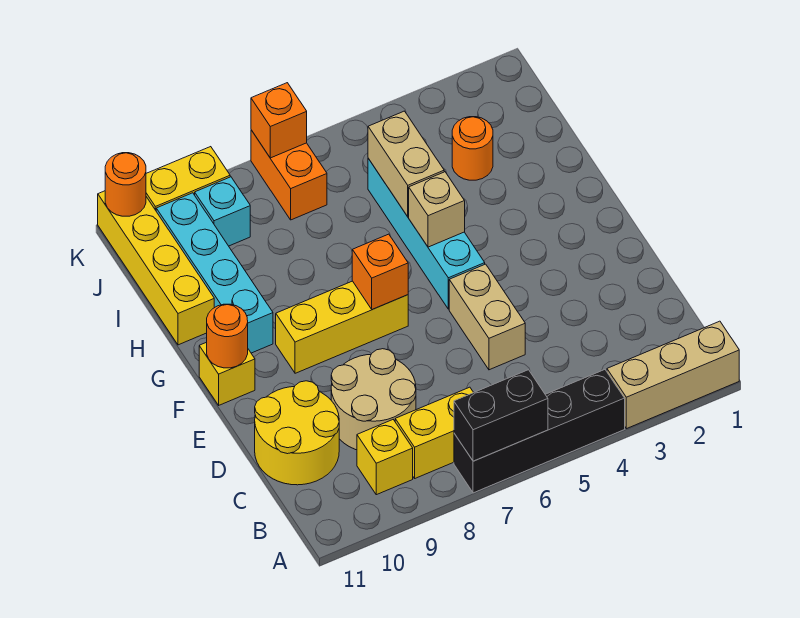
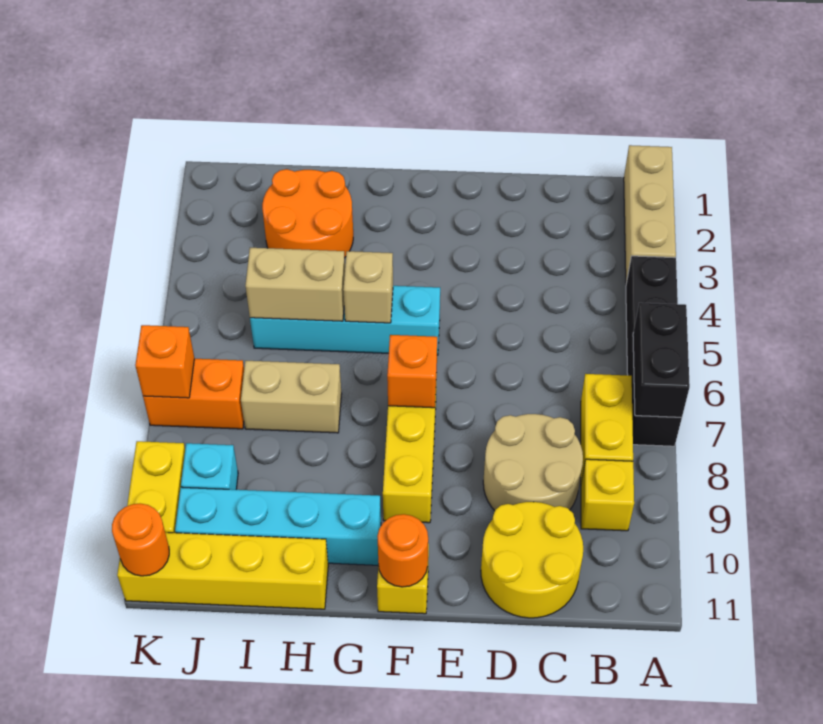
tan 1x2 brick [449,264,525,370] -> tan 1x2 brick moved to [241,361,342,433]
orange 1x1 round brick [452,117,493,180] -> orange 2x2 round brick [262,169,353,257]

